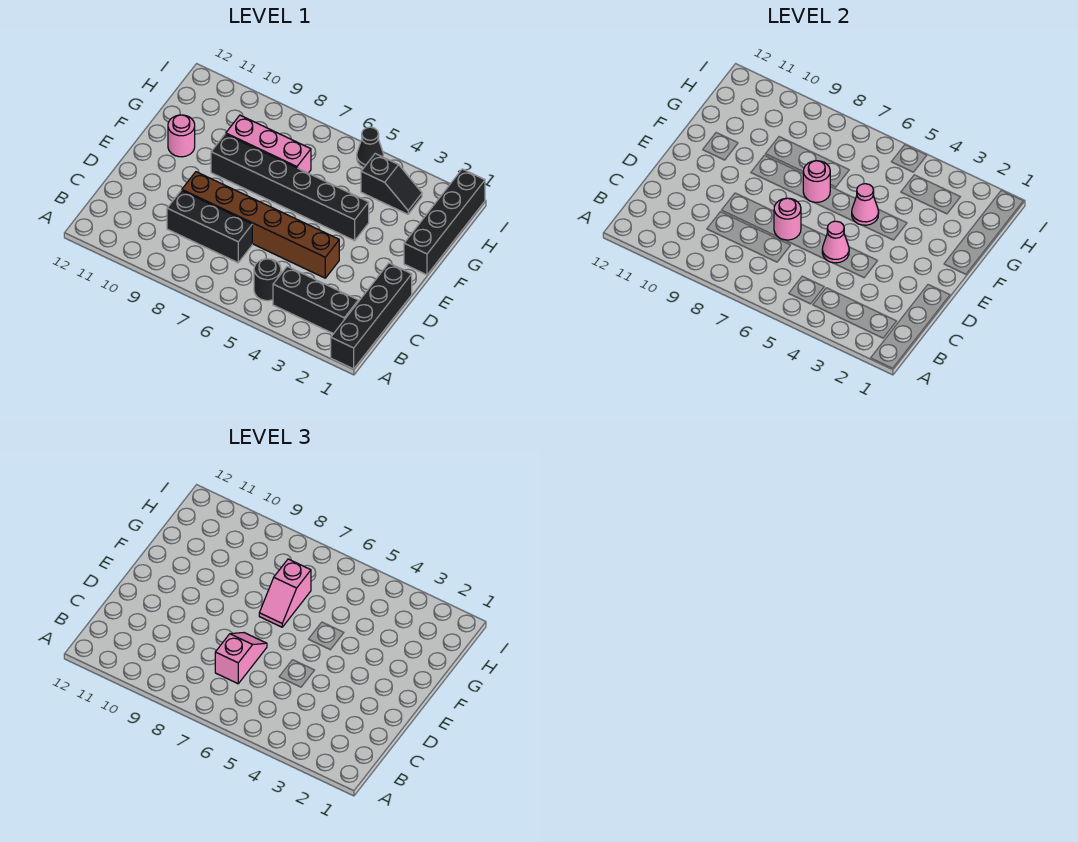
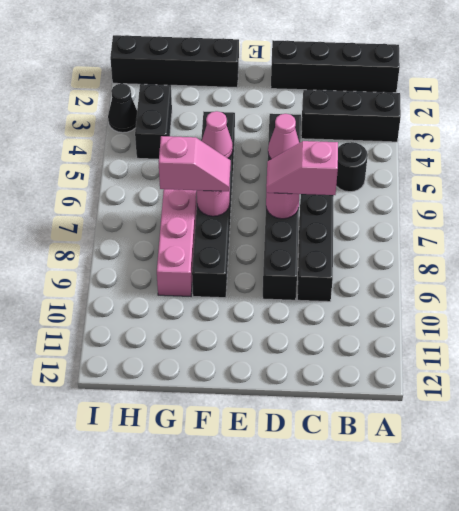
black 1x3 brick [273,266,358,334] -> black 1x3 brick turned to [301,90,401,142]
brown 1x6 brick [182,172,339,278] -> black 1x6 brick [263,114,301,300]
pink 1x1 round brick [168,115,195,157] -> none
black 1x2 slope [361,154,422,214] -> black 1x2 brick [135,84,172,159]
black 1x1 cone [357,127,383,168] -> black 1x1 cone moved to [108,84,137,133]

